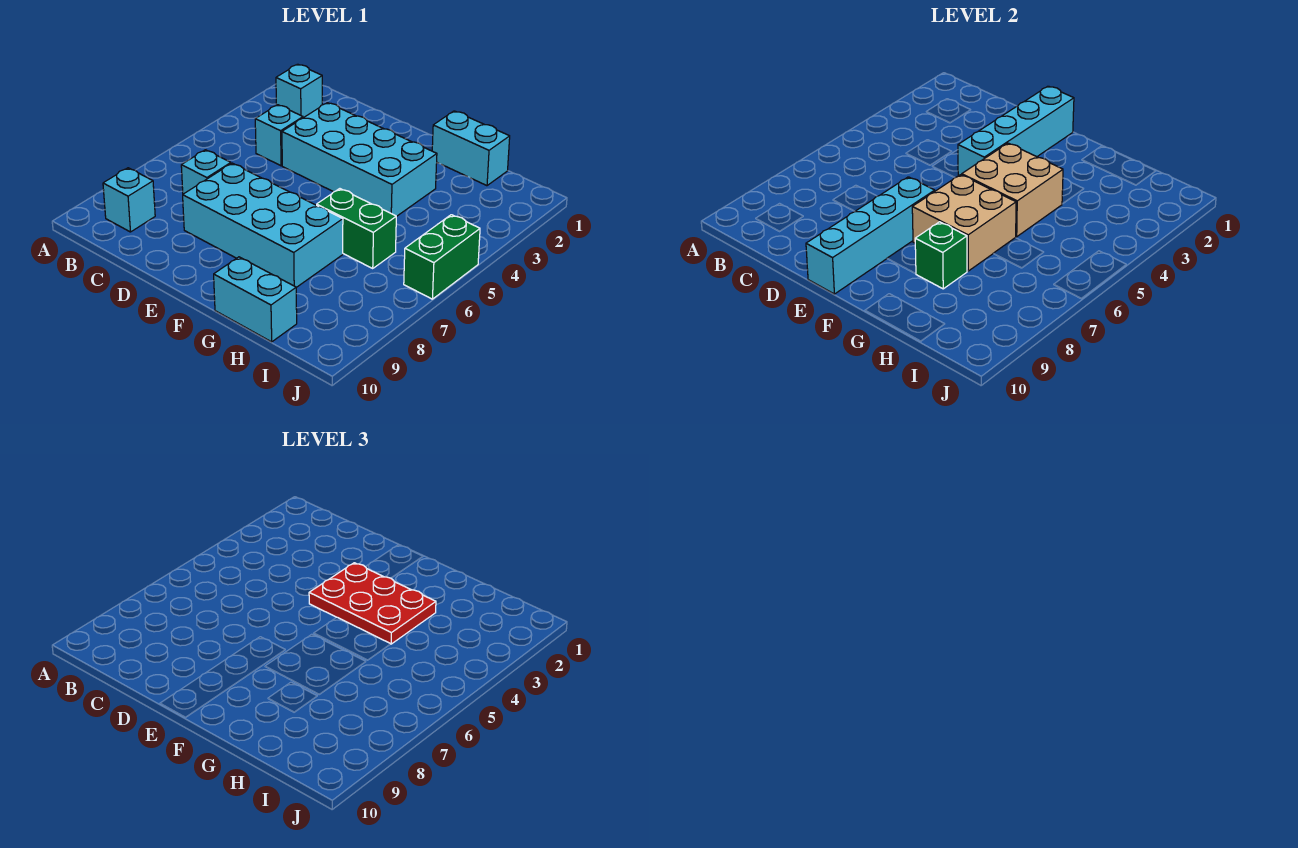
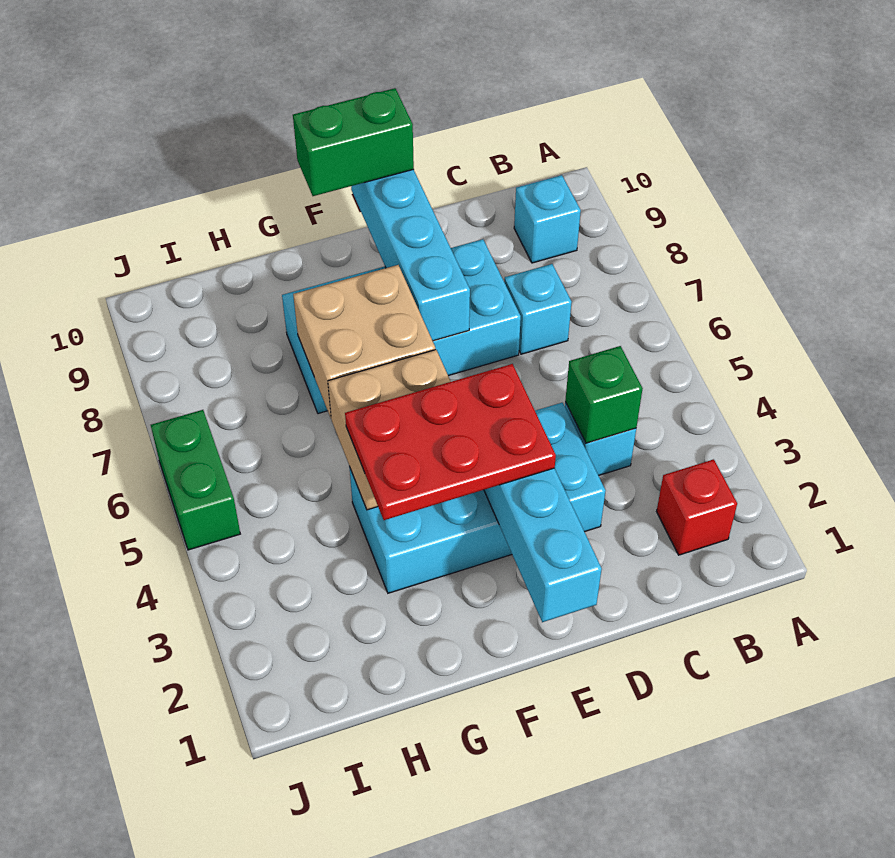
cyan 1x1 brick [276,64,323,118] -> red 1x1 brick [657,459,737,555]
cyan 1x2 brick [432,111,510,186] -> none
green 1x2 brick [317,189,396,268] -> green 1x2 brick moved to [293,88,414,196]
green 1x1 brick [915,222,967,289] -> green 1x1 brick moved to [565,346,643,443]
cyan 1x2 brick [214,257,297,342] -> none

